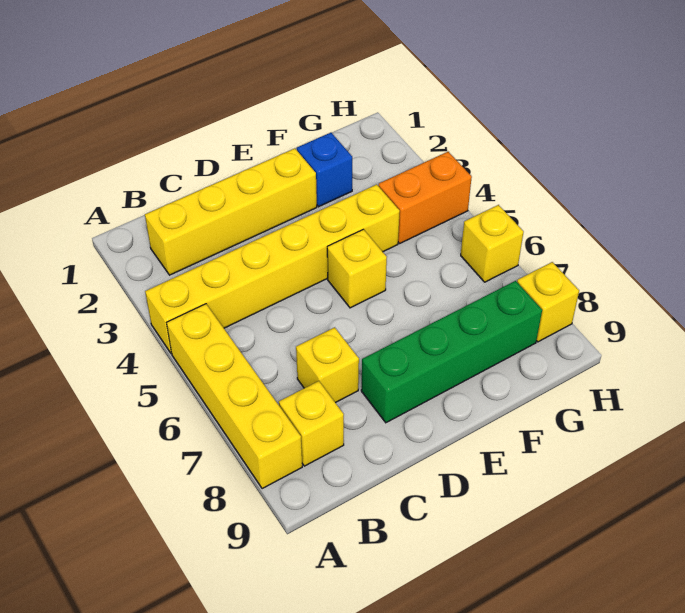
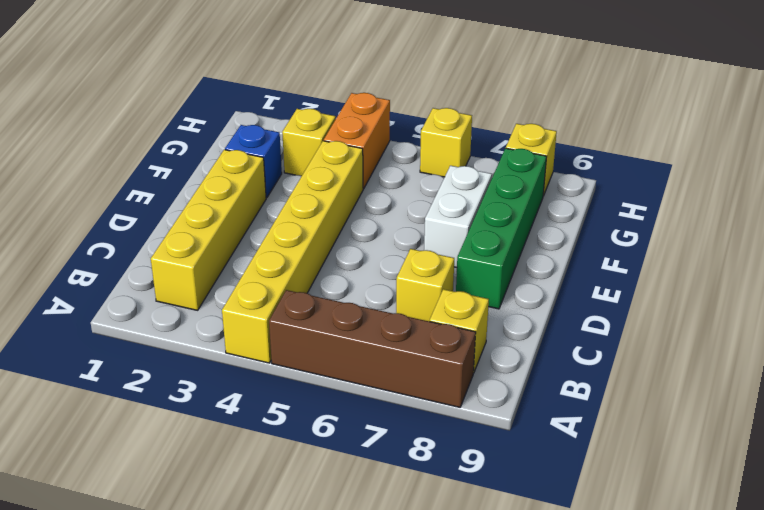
yellow 1x4 brick [167,304,302,489] -> brown 1x4 brick [269,290,476,407]
yellow 1x1 brick [327,229,387,308] -> yellow 1x1 brick moved to [282,109,336,176]
none -> white 1x2 brick [424,166,492,268]

